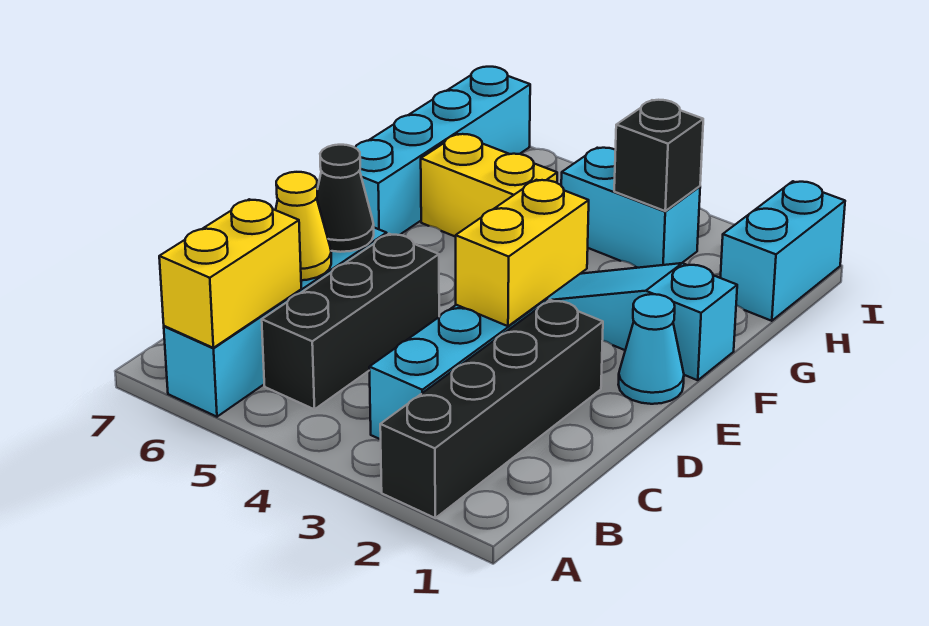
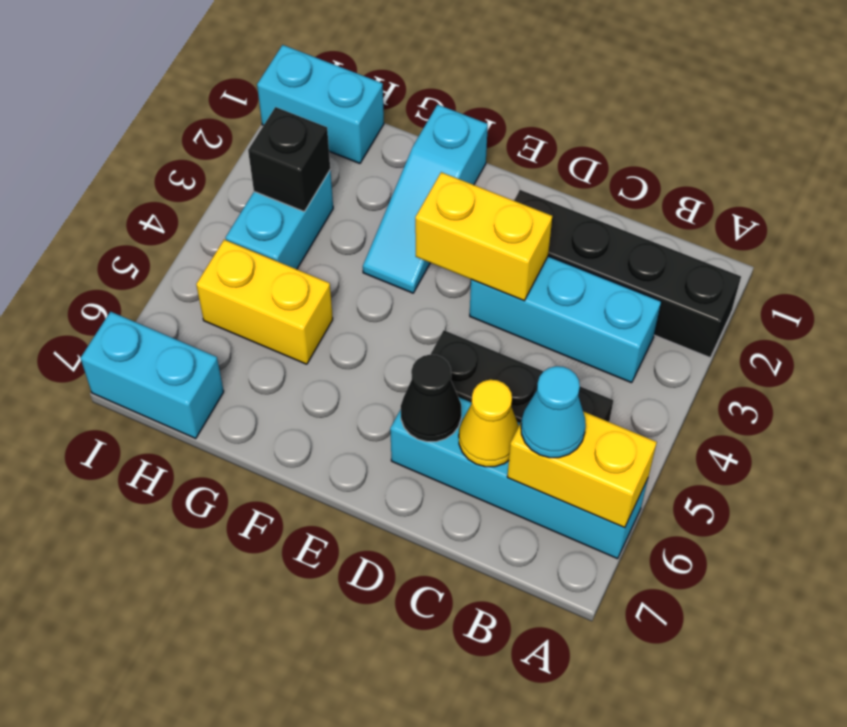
cyan 1x1 cone [618,294,684,404] -> cyan 1x1 cone moved to [521,366,586,458]
cyan 1x4 brick [355,67,530,235] -> cyan 1x2 brick [81,312,224,439]
yellow 1x2 brick [421,134,557,237] -> yellow 1x2 brick turned to [196,240,333,364]

